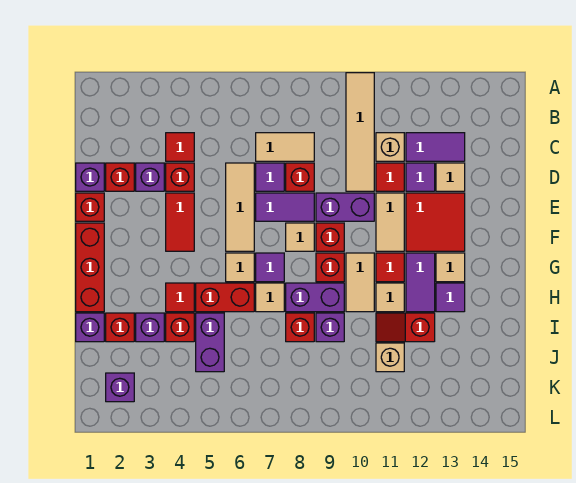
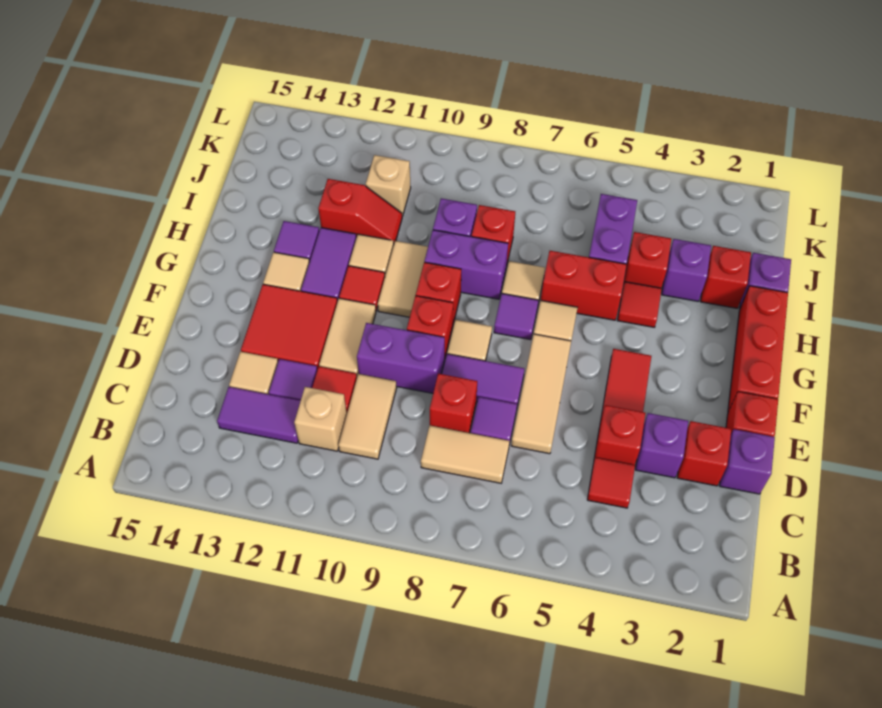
tan 1x4 tile [346,73,374,191] -> tan 1x2 tile [339,374,397,459]
purple 1x1 brick [106,373,134,402] -> none

